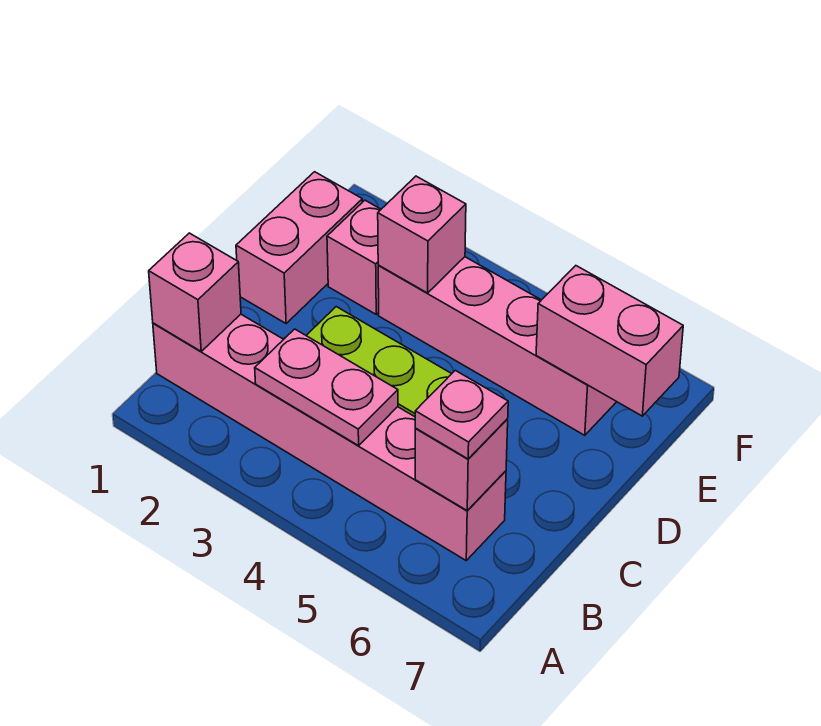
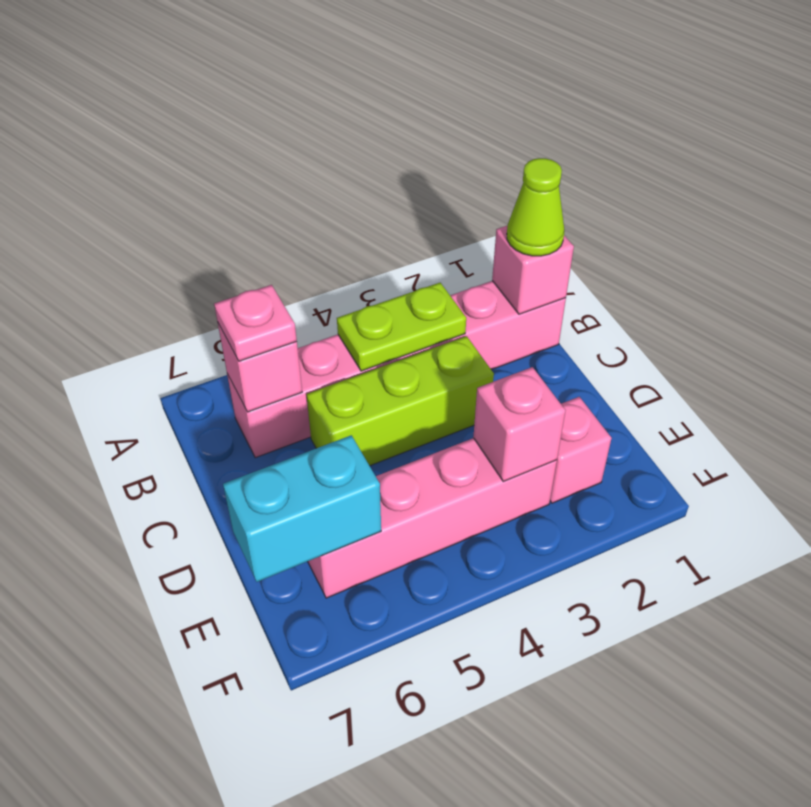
none -> lime 1x1 cone [507,158,564,256]
pink 1x2 plate [255,329,398,446] -> lime 1x2 plate [337,283,466,371]
pink 1x2 brick [236,172,362,323] -> none
pink 1x2 brick [536,266,683,416] -> cyan 1x2 brick [223,435,381,582]

